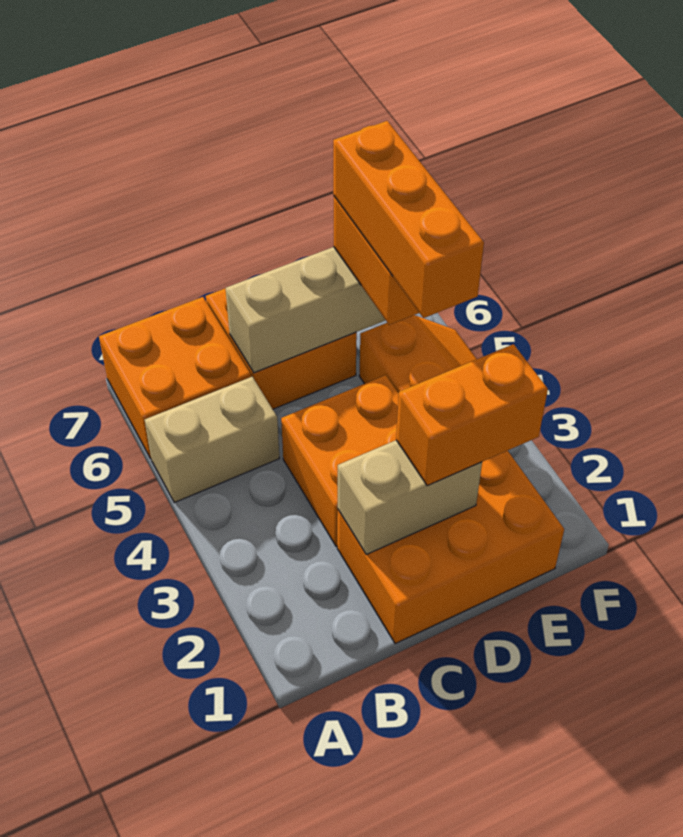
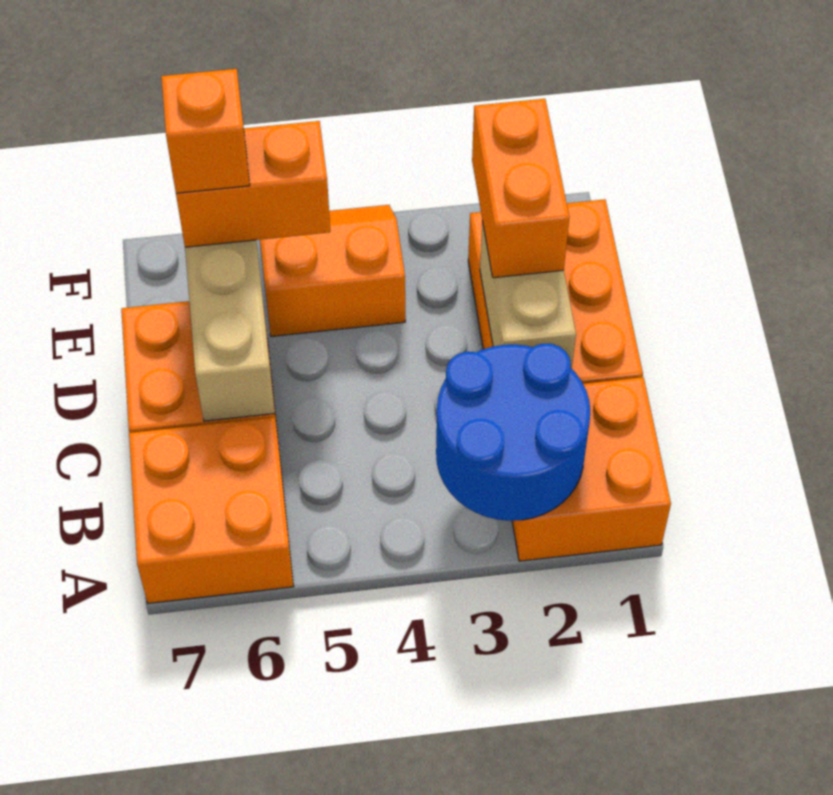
none -> blue 2x2 round brick [436,344,590,521]
tan 1x2 brick [145,377,279,503] -> none
orange 2x2 brick [281,375,399,546] -> orange 2x2 brick moved to [512,377,671,561]
orange 1x3 brick [333,121,484,318] -> orange 1x1 brick [161,69,250,193]

